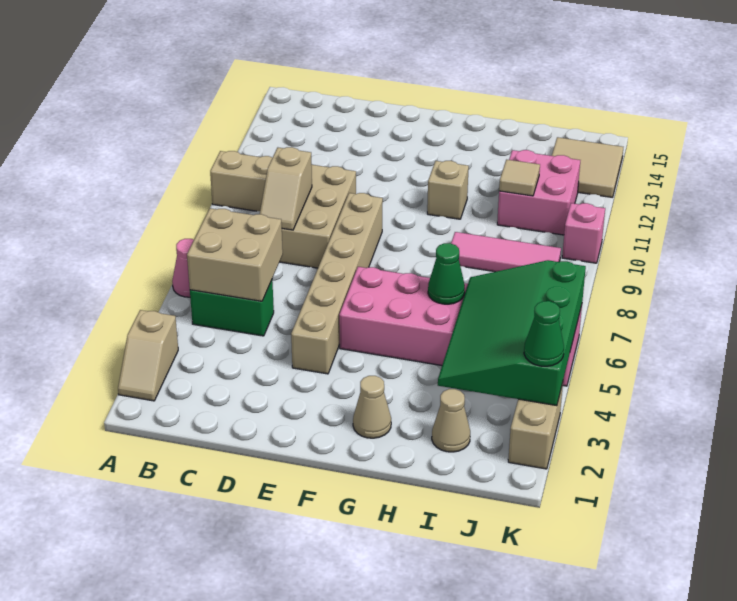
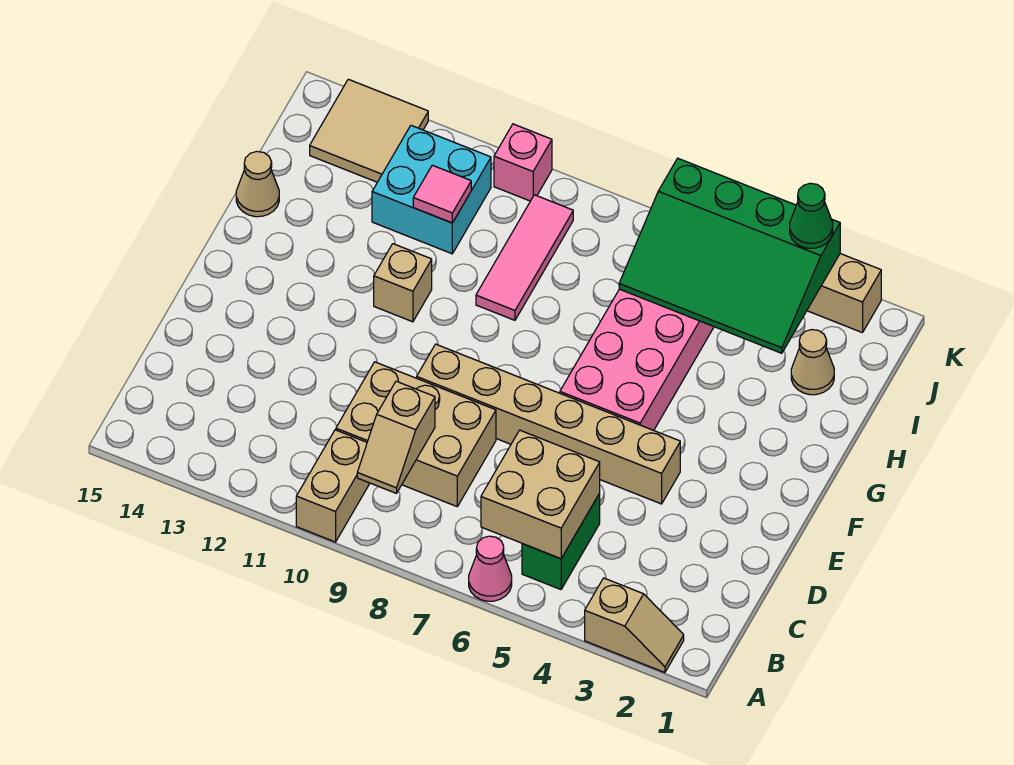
tan 1x2 slope [260,147,312,230] -> tan 1x2 slope turned to [357,381,435,493]
tan 1x1 cone [353,376,391,438] -> tan 1x1 cone moved to [236,152,279,217]
green 1x1 cone [428,243,465,304] -> none
pink 2x2 brick [497,150,580,235] -> cyan 2x2 brick [372,125,491,254]
tan 1x1 tile [499,160,540,196] -> pink 1x1 tile [413,165,471,223]

